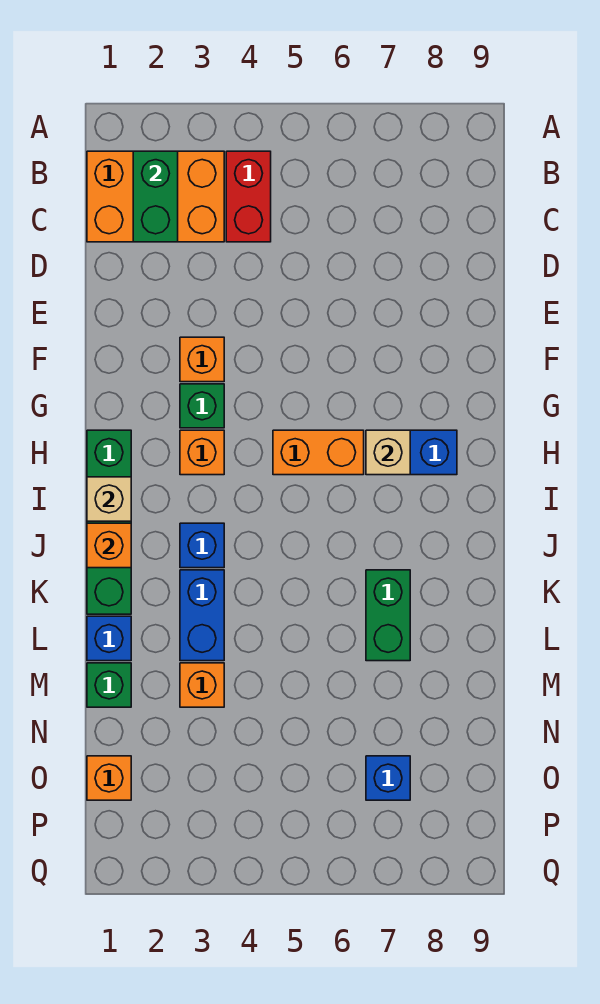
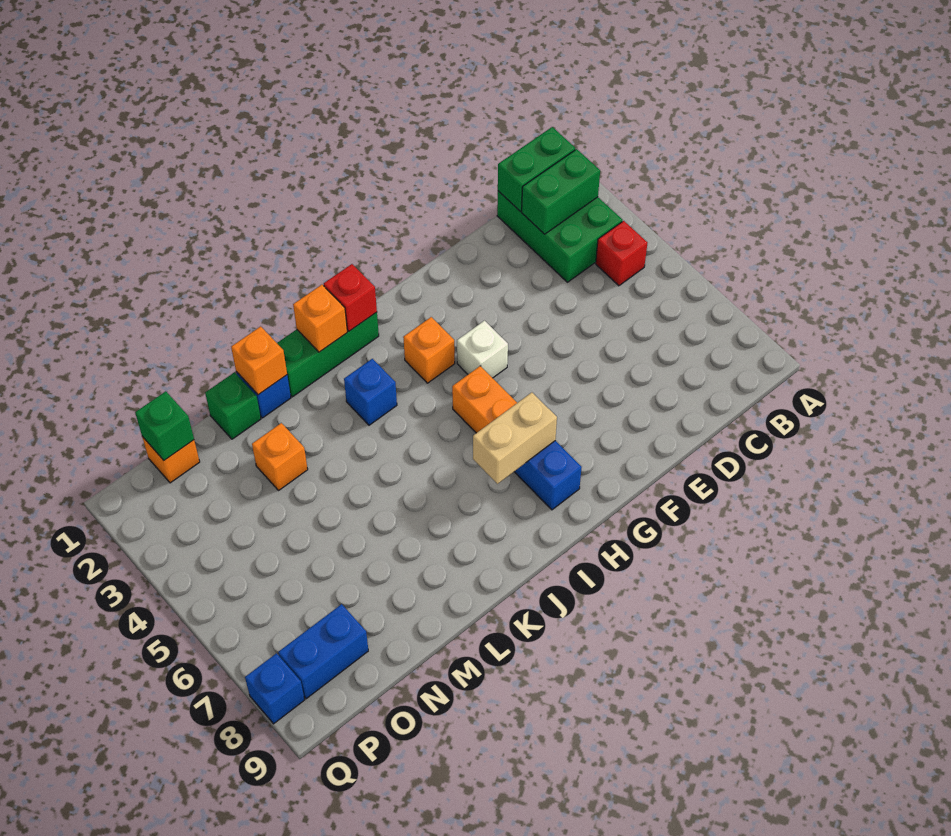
orange 2x3 brick [87,151,224,242] -> green 2x3 brick [497,191,622,282]
red 1x2 brick [226,151,271,242] -> red 1x1 brick [596,221,647,286]
orange 1x1 brick [180,337,224,382] -> orange 1x1 brick moved to [231,326,287,395]
green 1x1 brick [180,384,224,428] -> green 1x1 brick moved to [135,391,194,460]
none -> white 1x1 brick [457,321,508,378]
green 1x4 brick [87,430,131,614] -> green 1x3 brick [277,312,379,397]
tan 1x1 brick [366,430,410,475] -> tan 1x2 brick [473,392,557,484]
tan 1x1 brick [87,477,131,521] -> red 1x1 brick [324,264,377,331]
blue 1x2 brick [180,570,224,661] -> blue 1x2 brick moved to [278,604,368,699]
green 1x2 brick [366,570,410,661] -> green 1x2 brick moved to [498,127,575,211]
blue 1x1 brick [366,756,410,800] -> blue 1x1 brick moved to [245,653,304,724]

